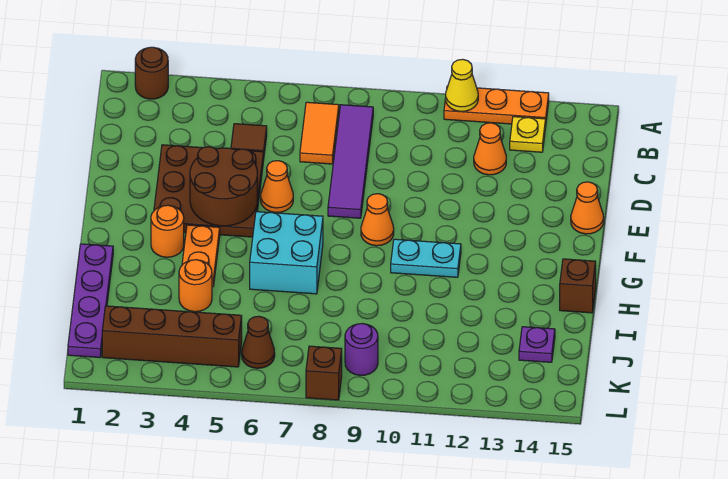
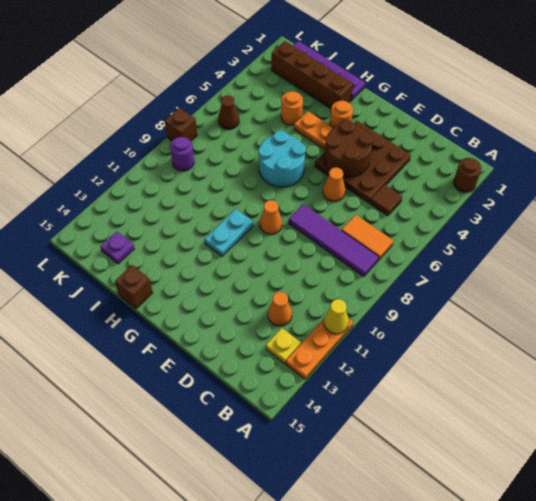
orange 1x1 cone [571,182,604,234] -> none
cyan 2x2 brick [250,212,323,294] -> cyan 2x2 round brick [258,131,306,187]
brown 1x4 brick [102,306,242,367] -> brown 1x4 brick turned to [271,41,353,108]

